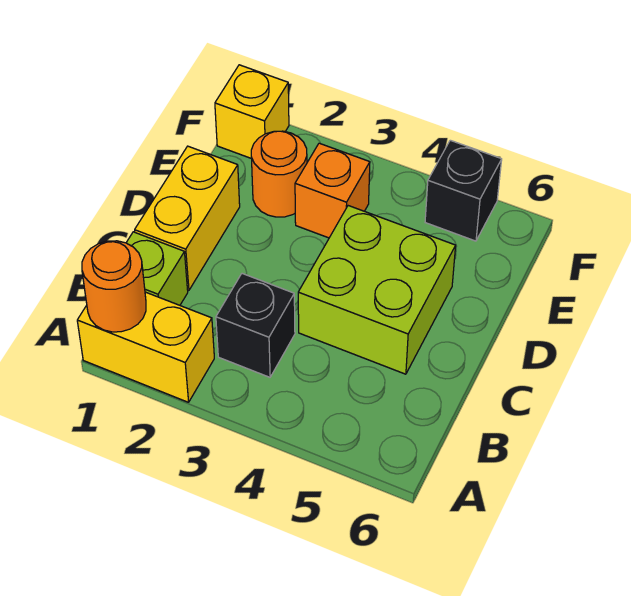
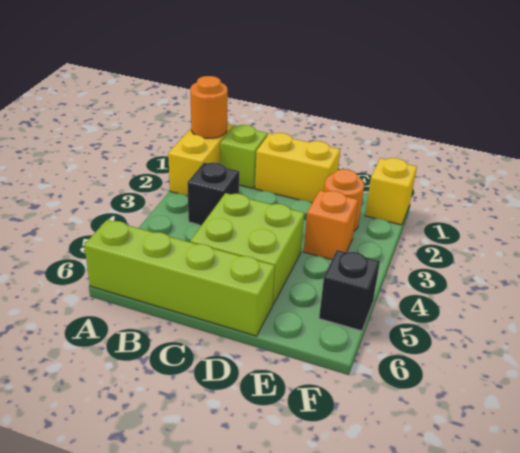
none -> lime 1x4 brick [84,220,275,336]

